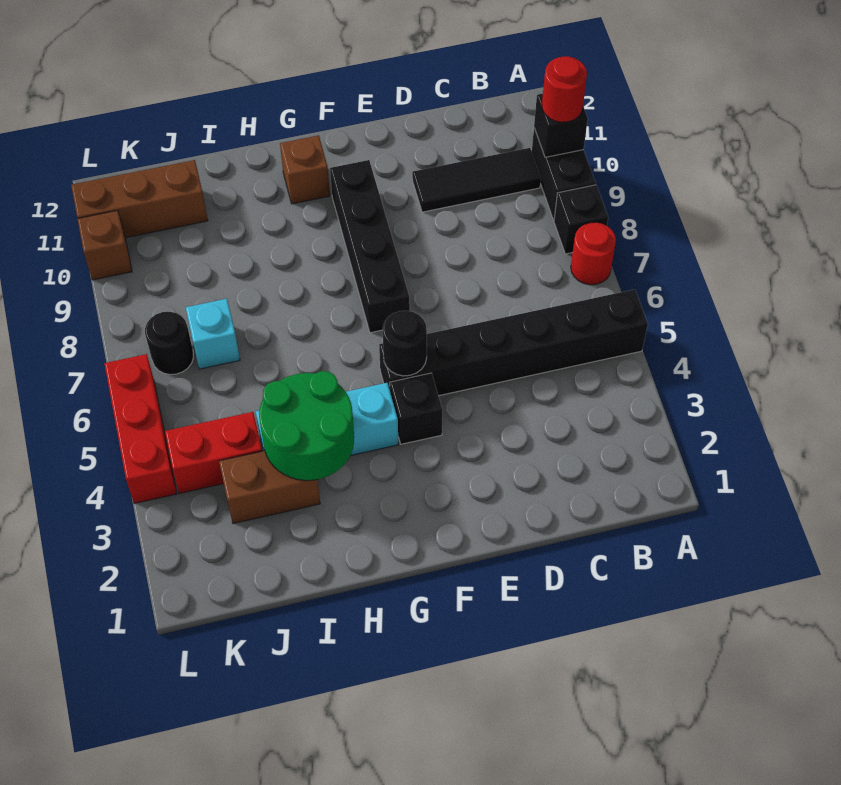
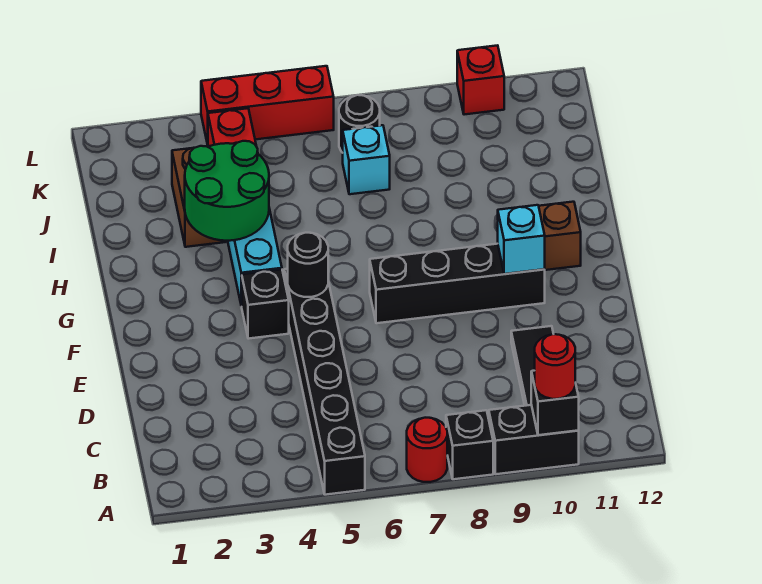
none -> cyan 1x1 brick [498,205,545,274]
brown 1x3 brick [71,160,208,238] -> none
brown 1x1 brick [78,211,132,280] -> red 1x1 brick [457,45,504,115]

